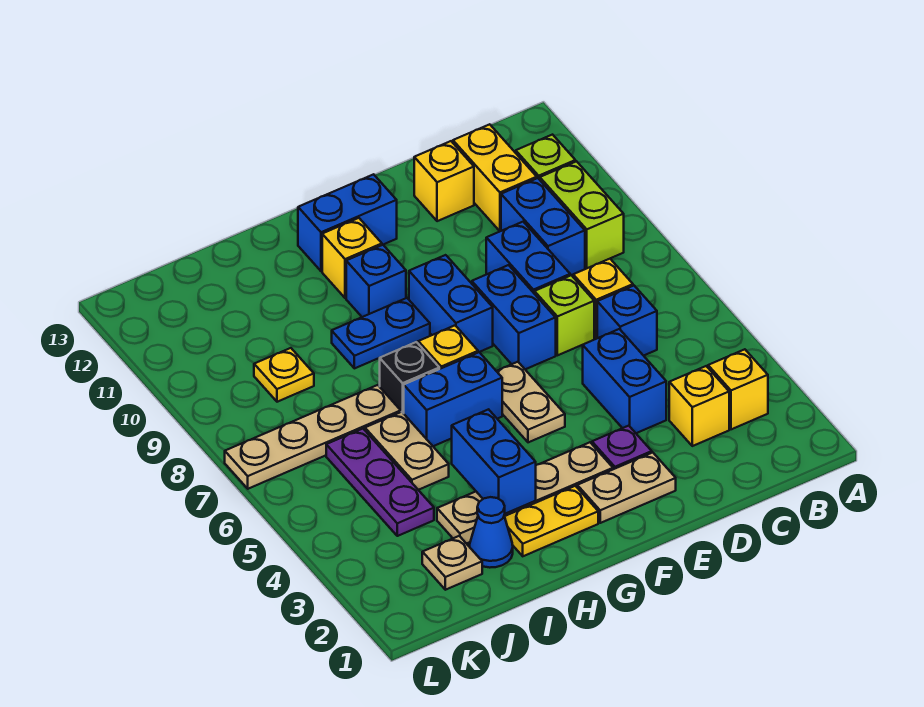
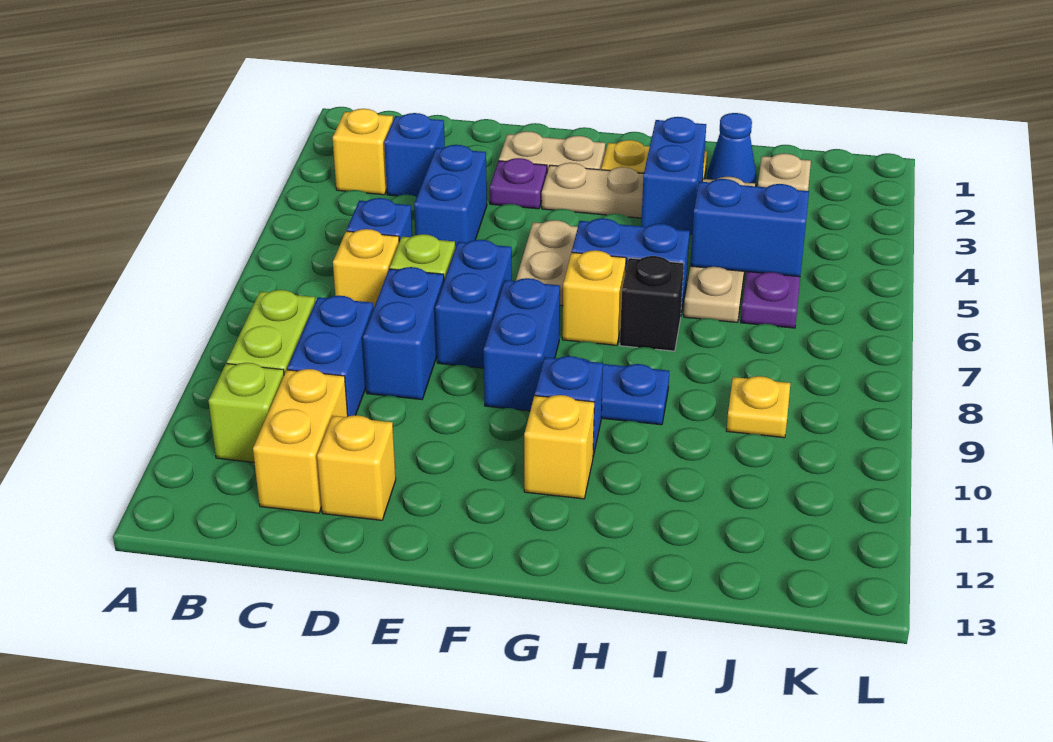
yellow 1x1 brick [669,366,729,446] -> blue 1x1 brick [384,113,445,197]
blue 1x2 brick [298,174,397,271] -> blue 1x2 brick moved to [690,179,809,277]
tan 1x4 plate [225,385,401,489] -> none

